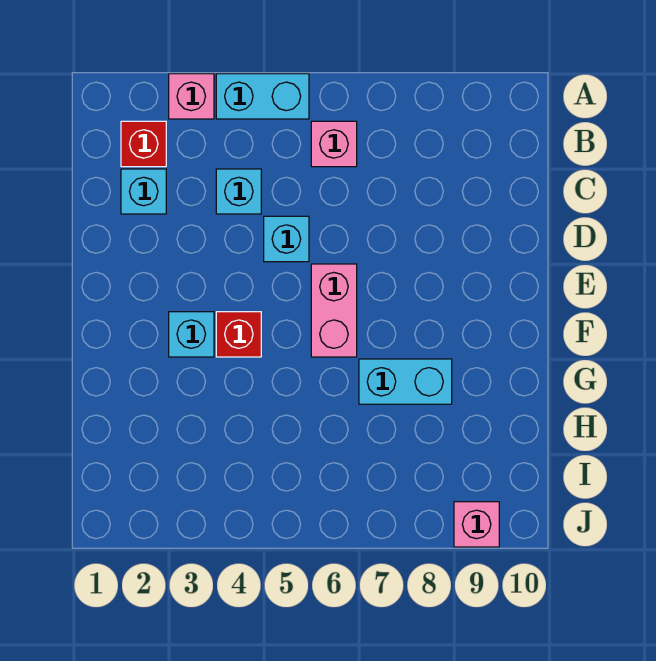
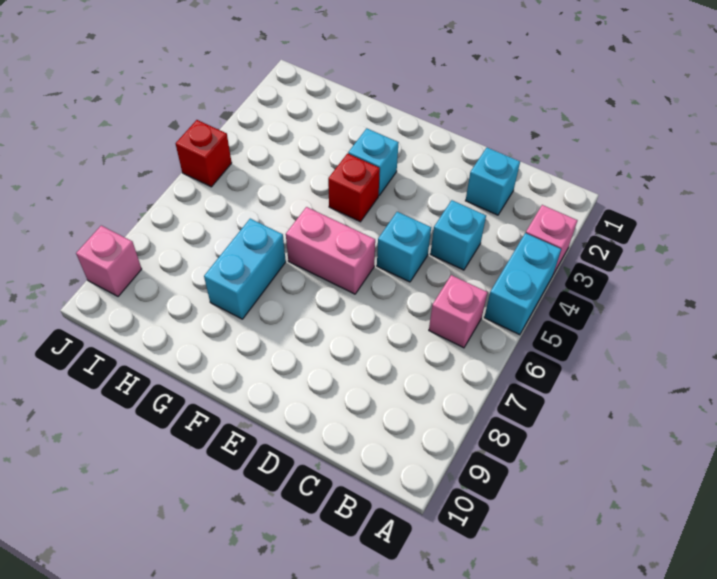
red 1x1 brick [121,121,166,167] -> red 1x1 brick moved to [176,120,232,187]

